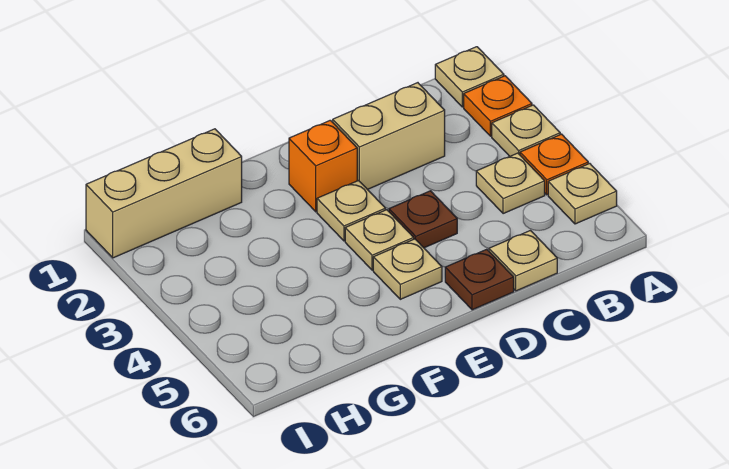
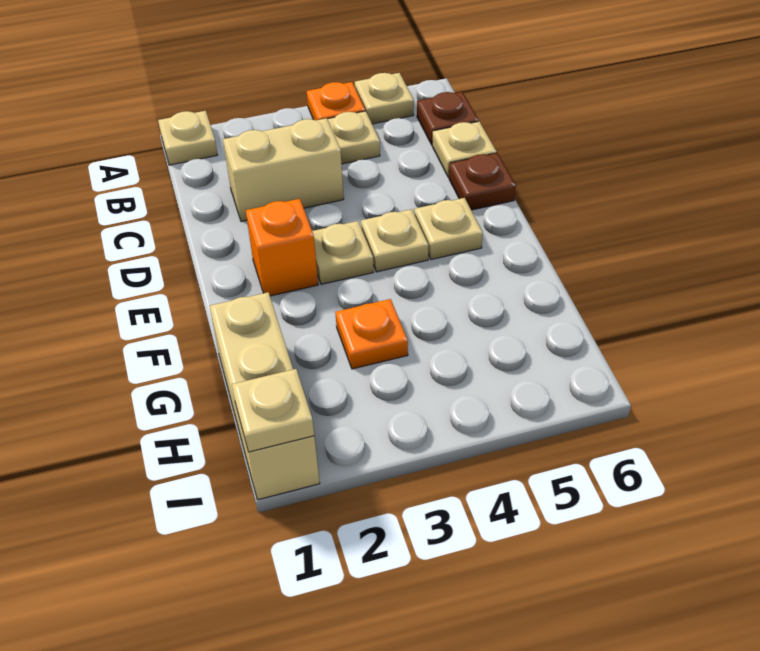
orange 1x1 plate [464,76,532,136] -> orange 1x1 plate moved to [335,299,408,369]
tan 1x1 plate [492,105,560,156] -> tan 1x1 plate moved to [232,369,314,452]
tan 1x2 brick [333,83,445,190] -> tan 1x2 brick turned to [223,118,344,222]
brown 1x1 plate [389,191,457,248] -> brown 1x1 plate moved to [417,92,479,145]

